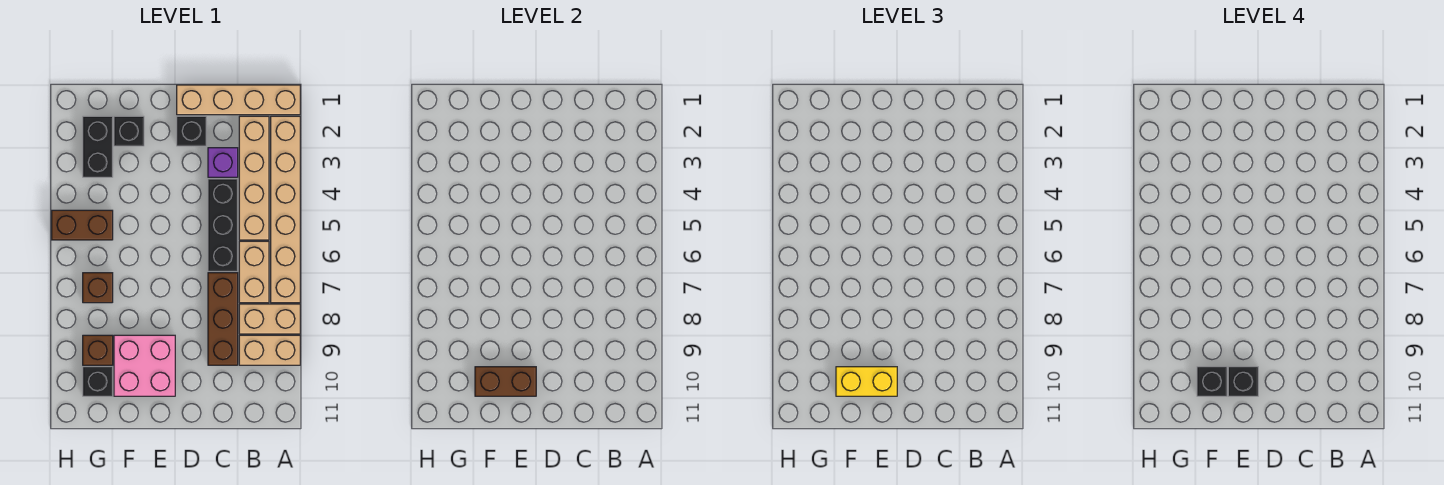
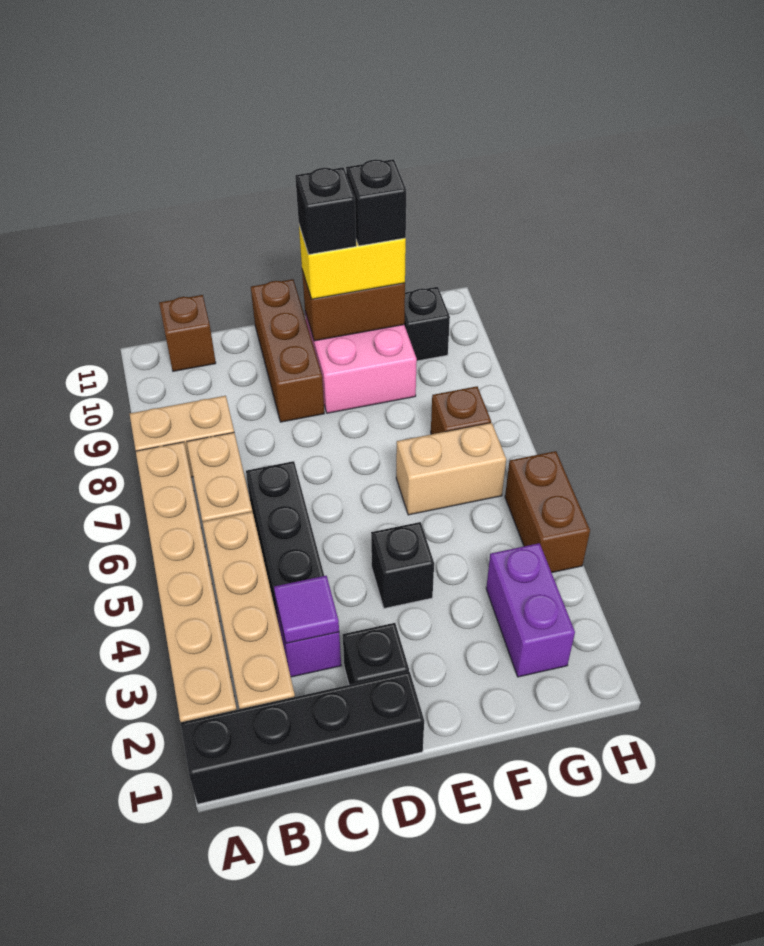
tan 1x4 brick [177,85,300,115] -> black 1x4 brick [180,672,424,804]
tan 1x2 brick [239,335,300,365] -> tan 1x2 brick moved to [396,423,506,515]
none -> purple 1x1 tile [274,576,339,643]
brown 1x3 brick [208,273,238,365] -> brown 1x3 brick moved to [251,279,324,422]
black 1x1 brick [114,116,144,146] -> black 1x1 brick moved to [371,522,434,608]
black 1x2 brick [83,116,113,177] -> purple 1x2 brick [486,543,575,677]
brown 1x2 brick [52,210,113,240] -> brown 1x2 brick turned to [505,451,590,573]
brown 1x1 brick [83,335,113,365] -> brown 1x1 brick moved to [159,295,216,371]

